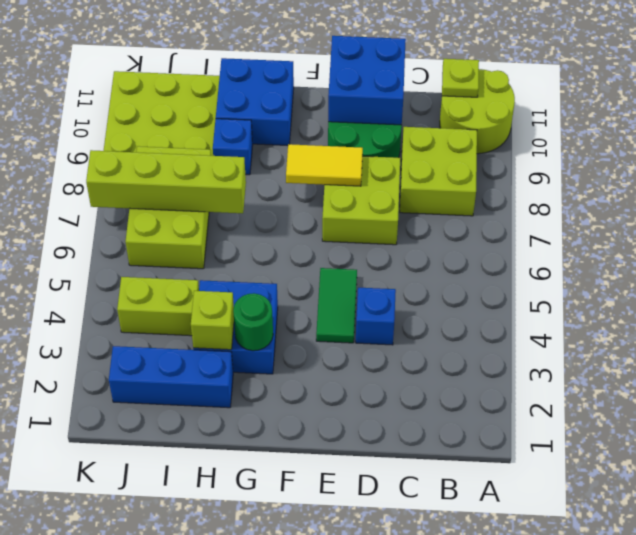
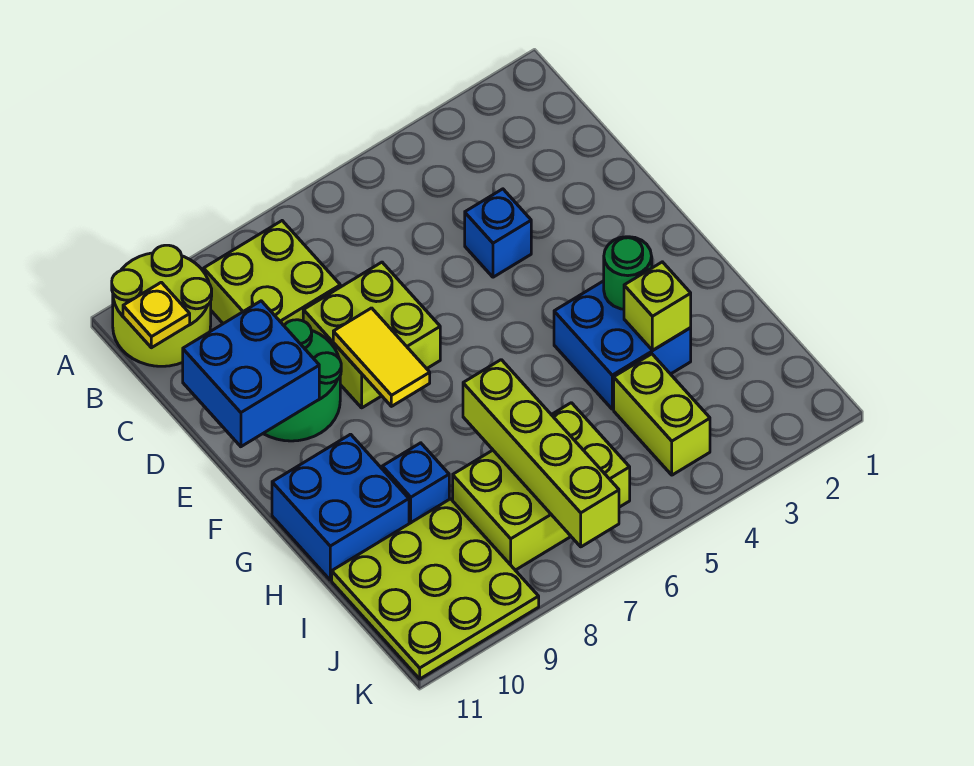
lime 1x1 plate [442,59,479,97] -> yellow 1x1 plate [123,282,190,348]
green 1x2 tile [316,268,357,343] -> none
blue 1x3 brick [109,346,233,408] -> none

